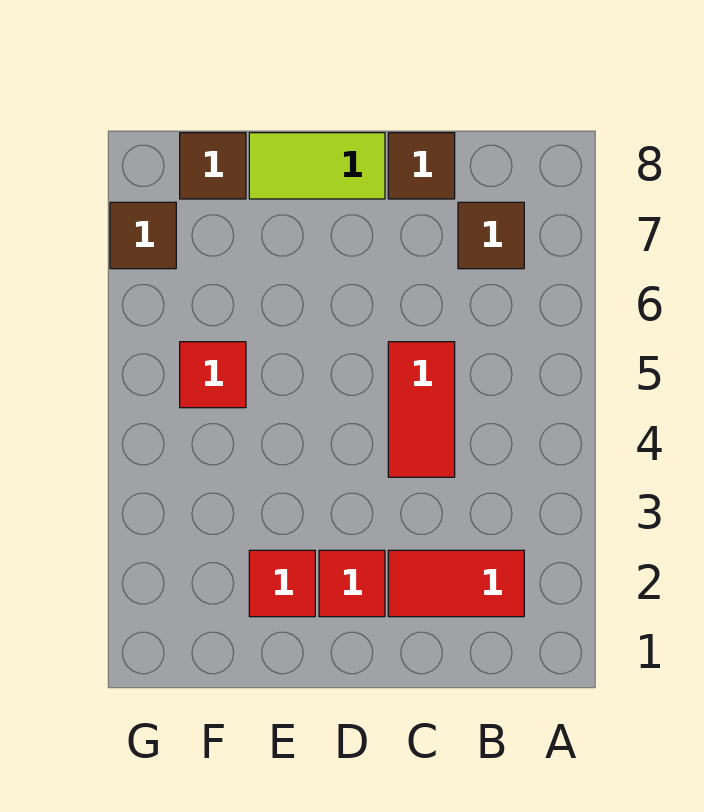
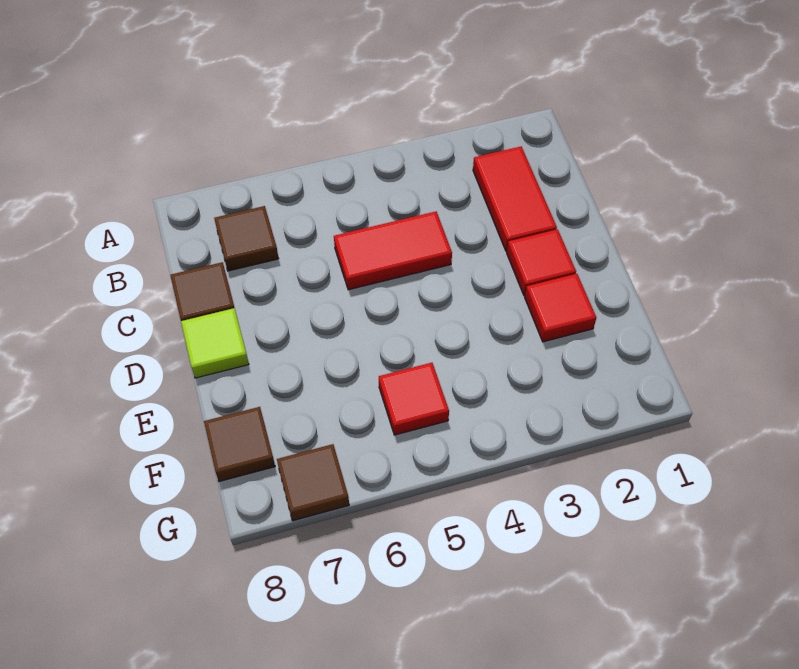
lime 1x2 tile [249,133,385,199] -> lime 1x1 tile [181,308,249,378]

